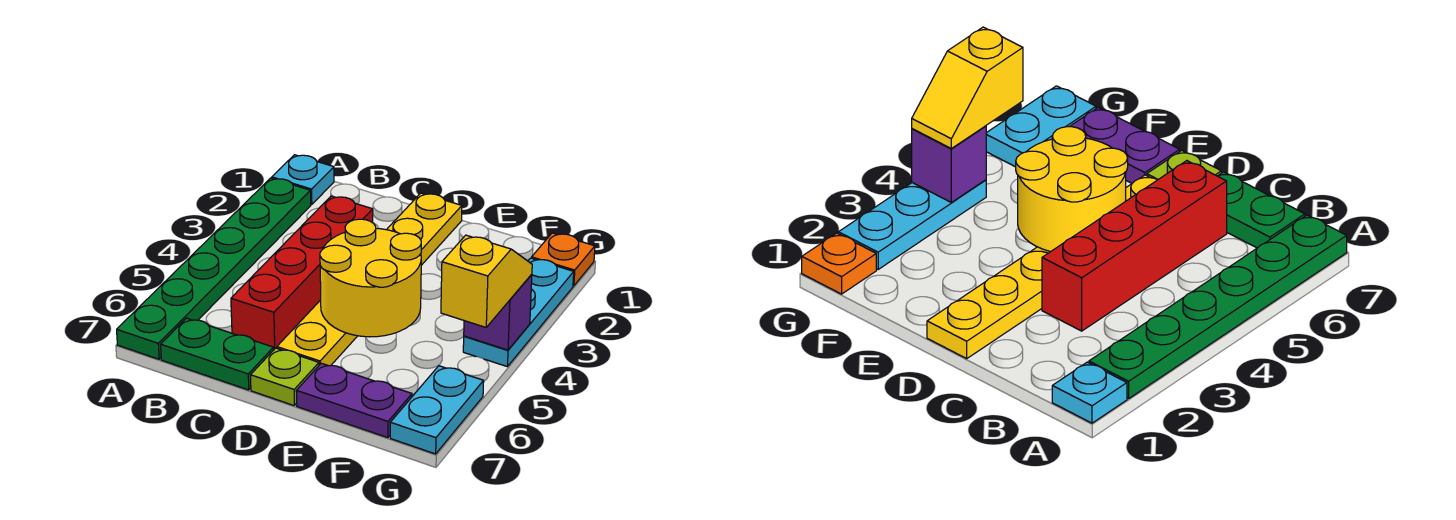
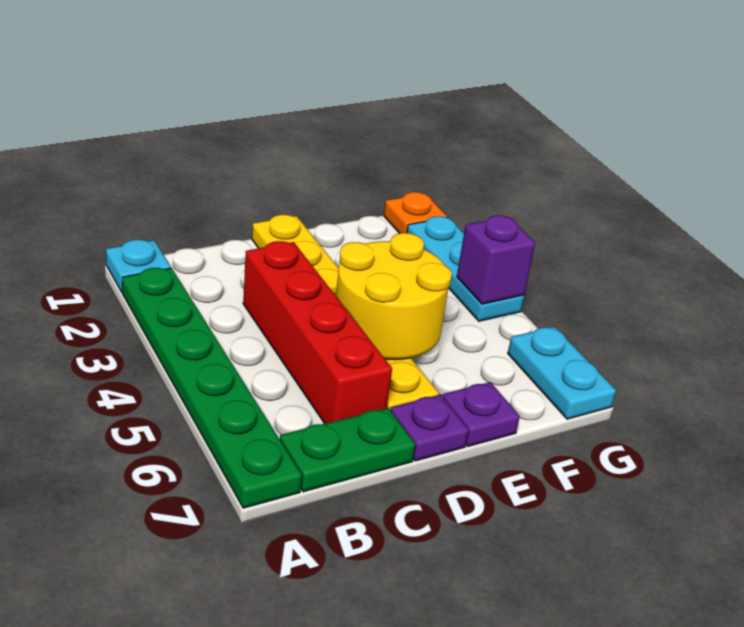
lime 1x1 plate [251,348,319,406] -> purple 1x1 plate [390,395,469,461]
purple 1x2 plate [296,363,412,438] -> purple 1x1 plate [442,382,520,446]
yellow 1x2 slope [441,235,532,327] -> none

